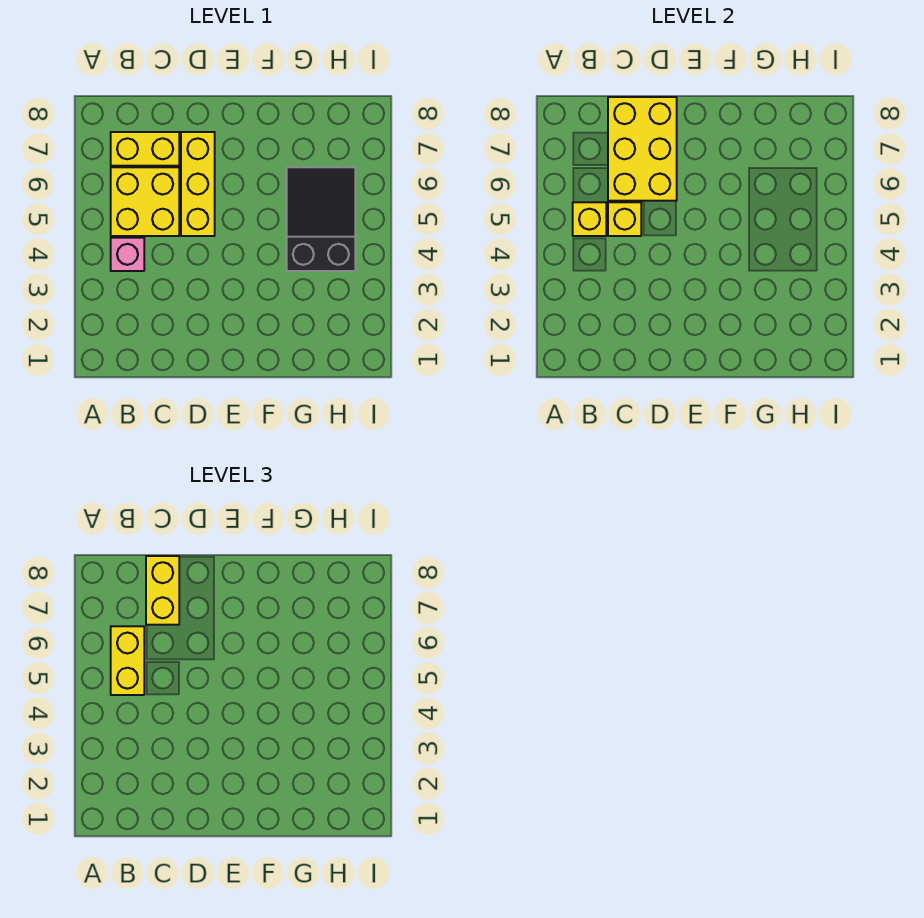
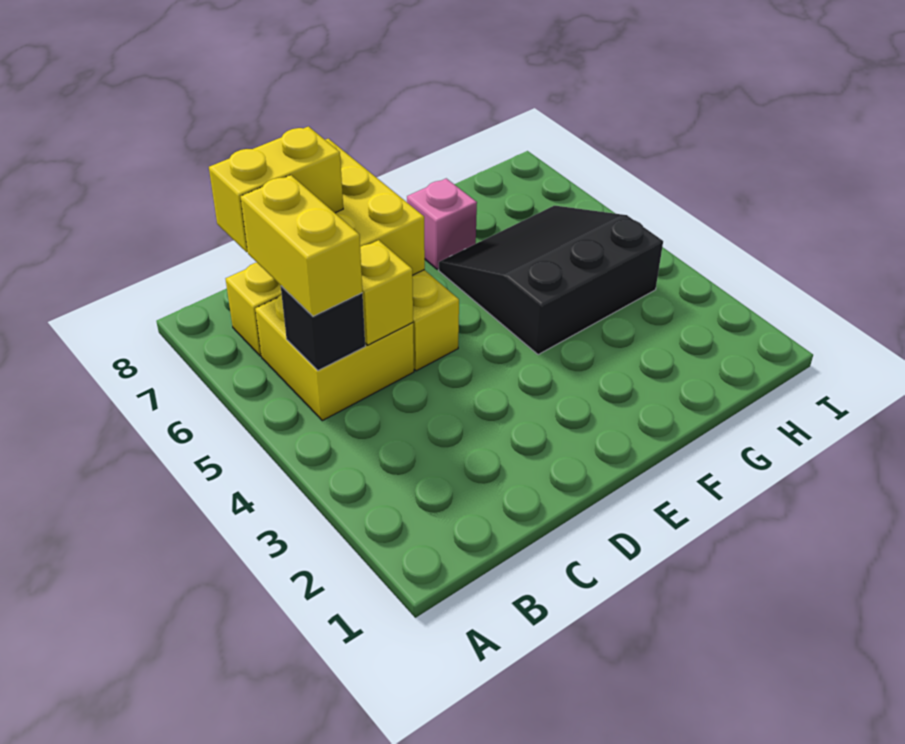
pink 1x1 brick [111,238,144,271] -> pink 1x1 brick moved to [407,178,477,269]
yellow 1x1 brick [573,202,606,236] -> black 1x1 brick [281,286,365,370]
yellow 1x2 brick [146,556,179,625] -> yellow 1x2 brick turned to [209,126,343,252]
black 2x3 slope [287,167,355,271] -> black 3x3 slope [439,206,663,355]

